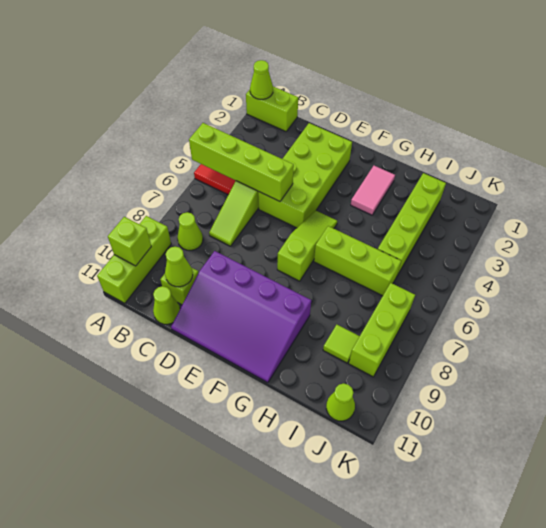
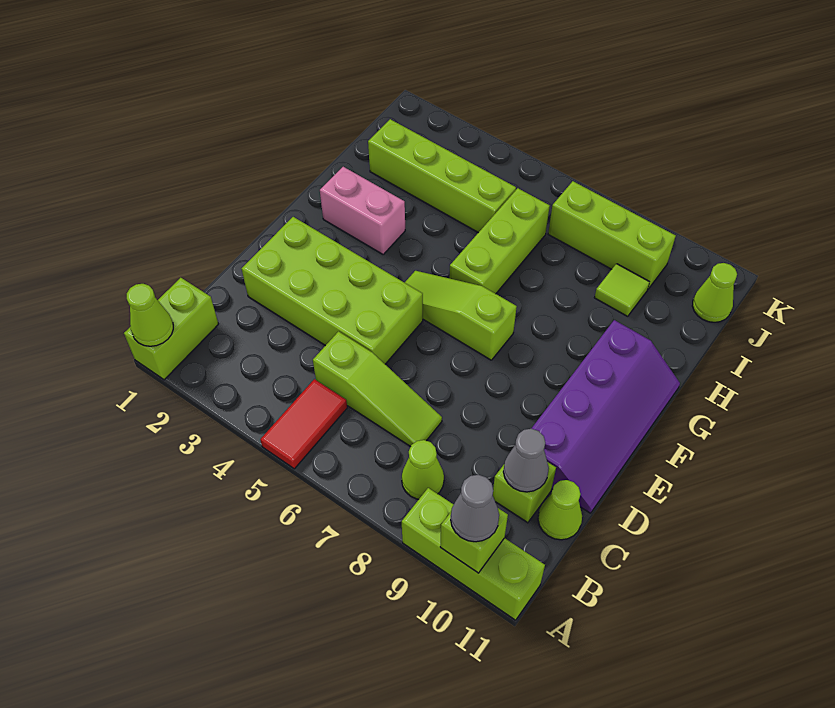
lime 1x4 brick [189,123,294,201] -> none
none -> grey 1x1 cone [451,475,499,542]
lime 1x1 cone [165,247,193,287] -> grey 1x1 cone [503,429,549,492]
purple 3x4 slope [171,251,311,383] -> purple 2x4 slope [531,320,680,513]
pink 1x2 tile [351,166,395,215] -> pink 1x2 brick [320,167,405,254]

